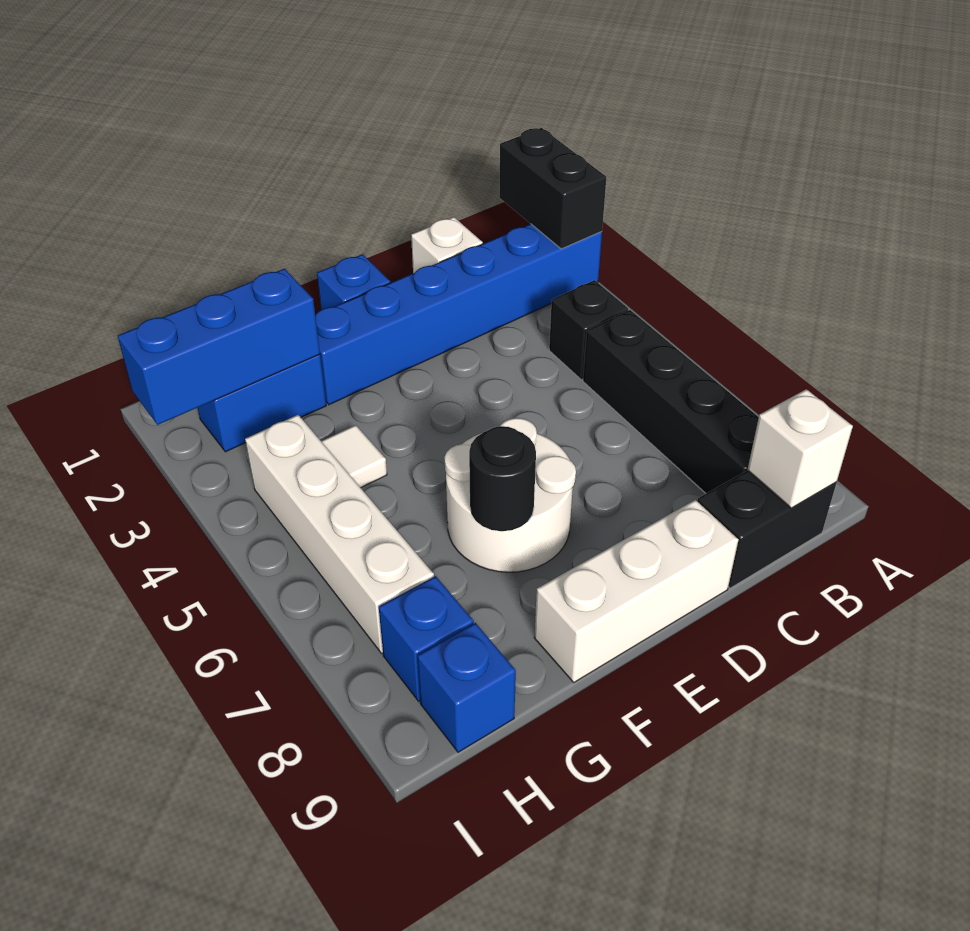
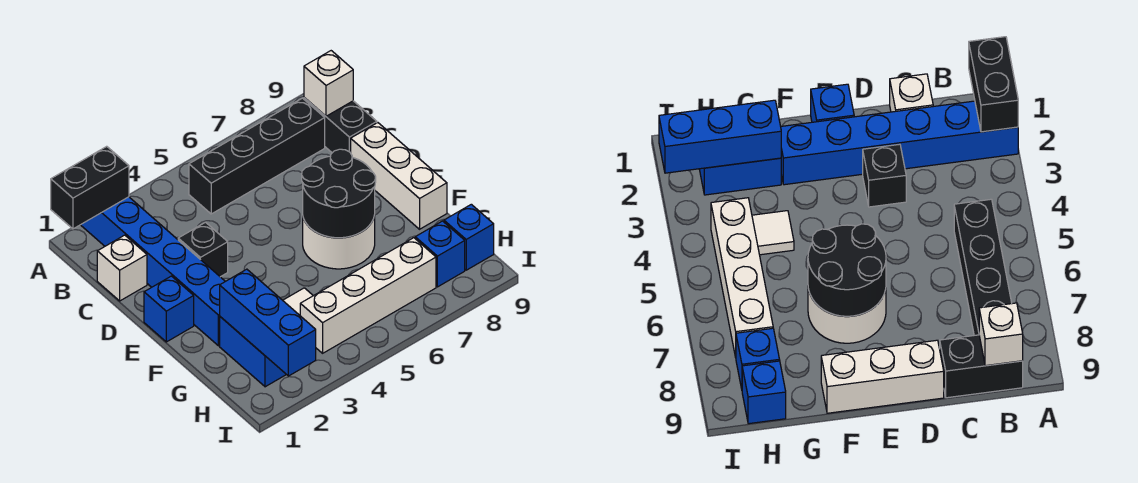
black 1x1 brick [549,280,628,380] -> black 1x1 brick moved to [178,222,228,277]
black 1x1 round brick [469,426,536,531] -> black 2x2 round brick [302,149,376,238]

